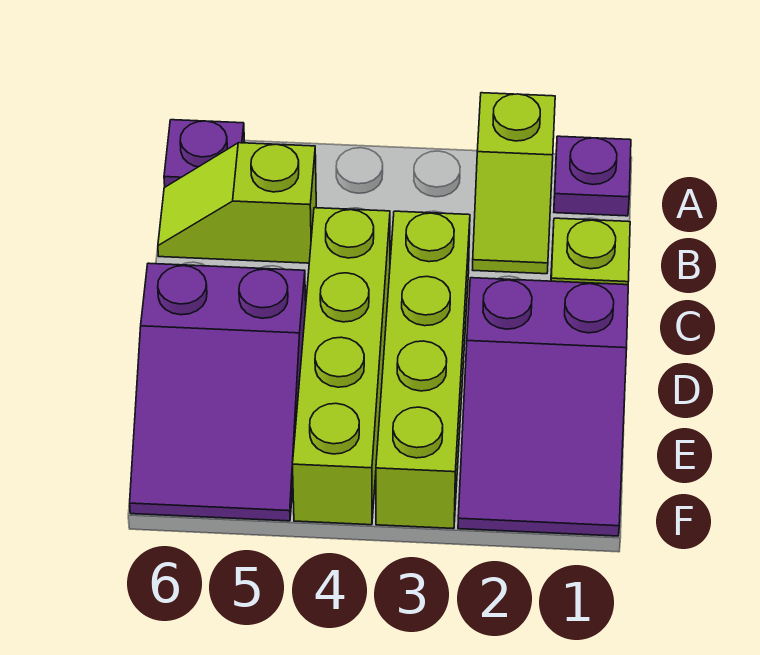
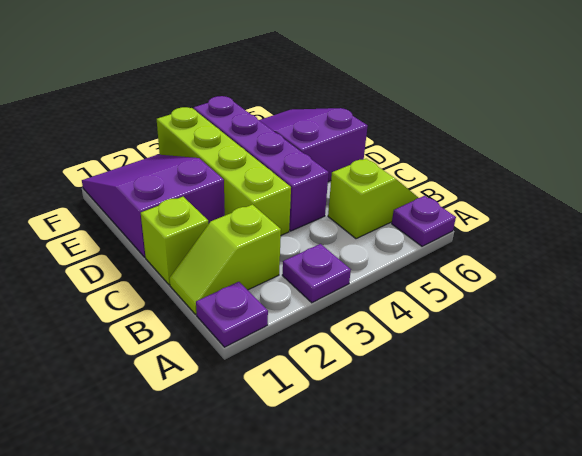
lime 1x2 slope [473,93,555,274] -> lime 1x2 slope turned to [169,205,281,315]
none -> purple 1x1 plate [282,244,351,303]
lime 1x4 brick [293,208,390,525] -> purple 1x4 brick [194,96,329,231]

